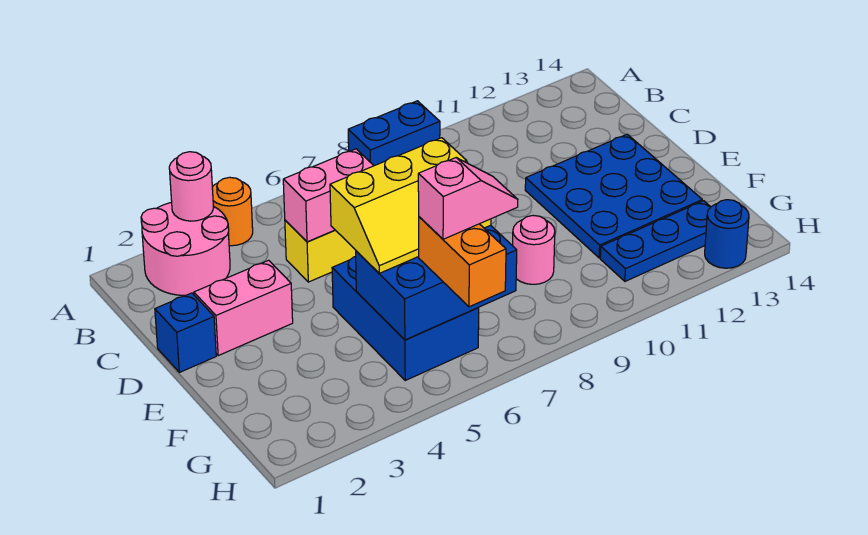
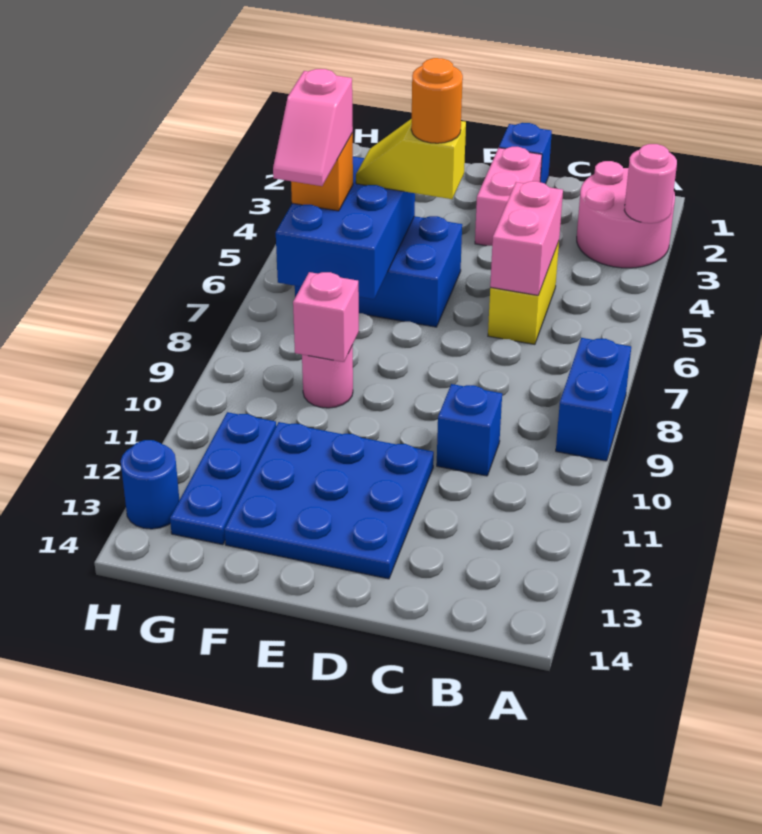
orange 1x1 round brick [212,177,253,246] -> orange 1x1 round brick moved to [411,58,463,143]
none -> blue 1x1 brick [437,384,502,476]
yellow 2x3 slope [330,138,491,273] -> yellow 1x2 slope [356,119,466,199]
none -> pink 1x1 brick [293,272,359,362]
orange 1x2 brick [419,217,506,307] -> orange 1x1 brick [291,133,353,211]

